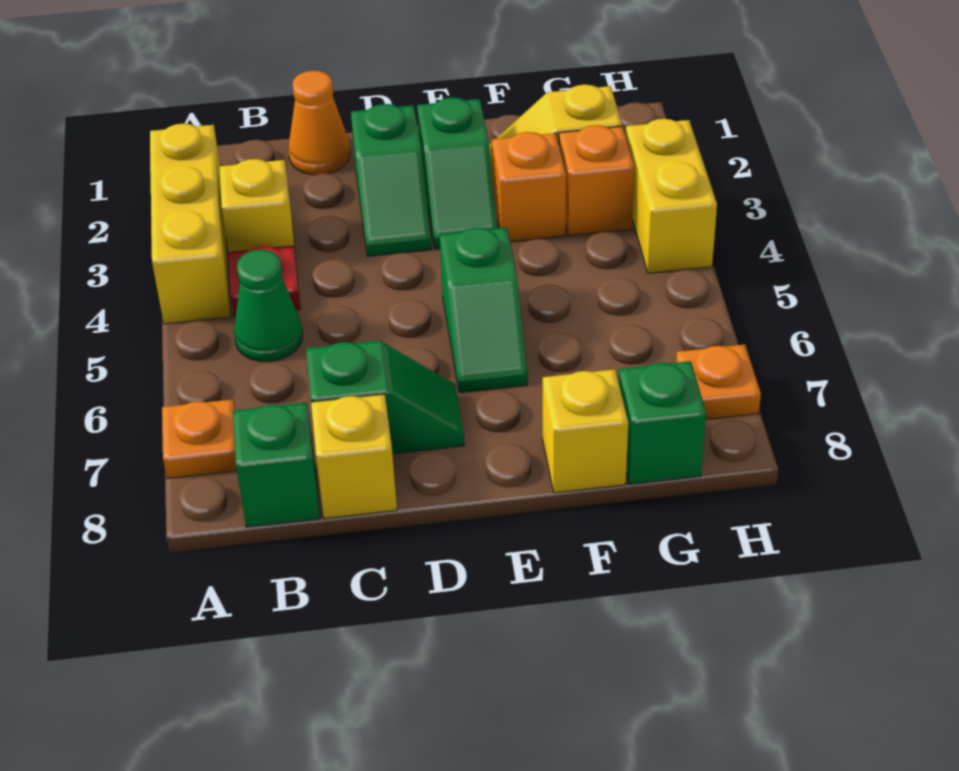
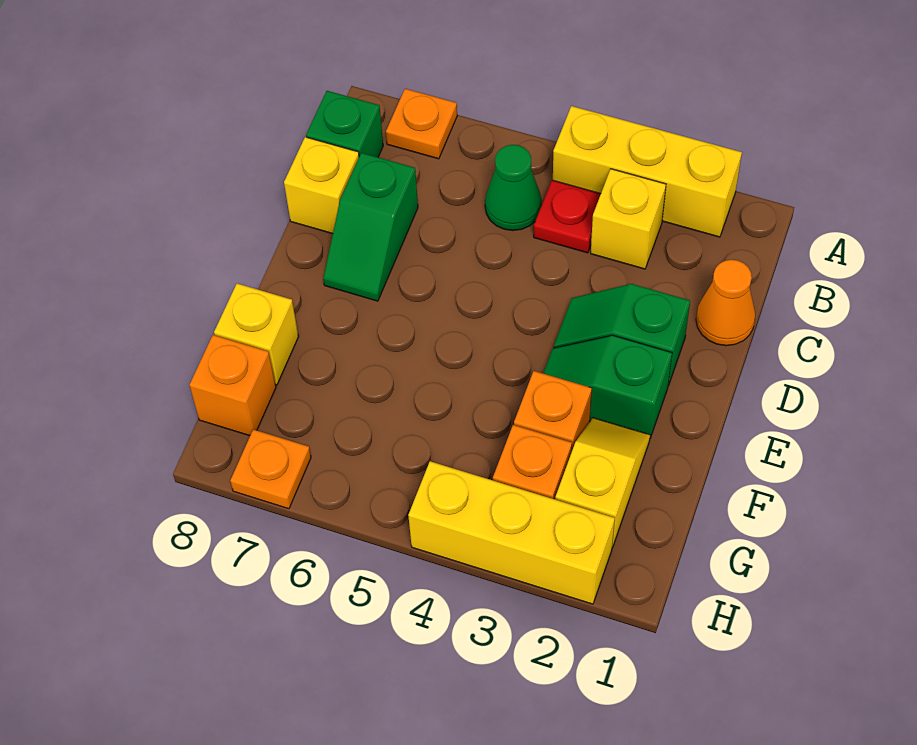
green 1x2 slope [440,227,528,393] -> none
green 1x1 brick [618,361,706,484] -> orange 1x1 brick [189,335,276,436]
yellow 1x2 brick [626,119,717,273] -> yellow 1x3 brick [408,461,615,604]

